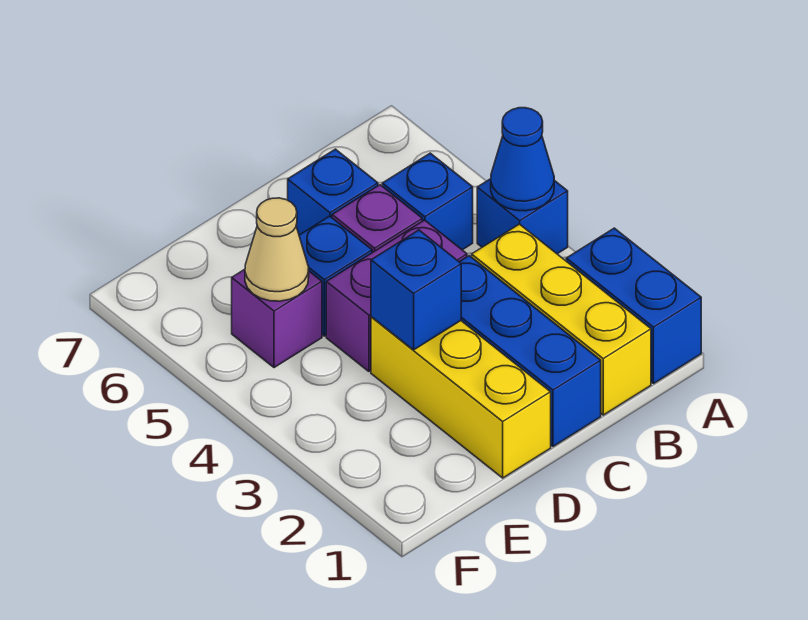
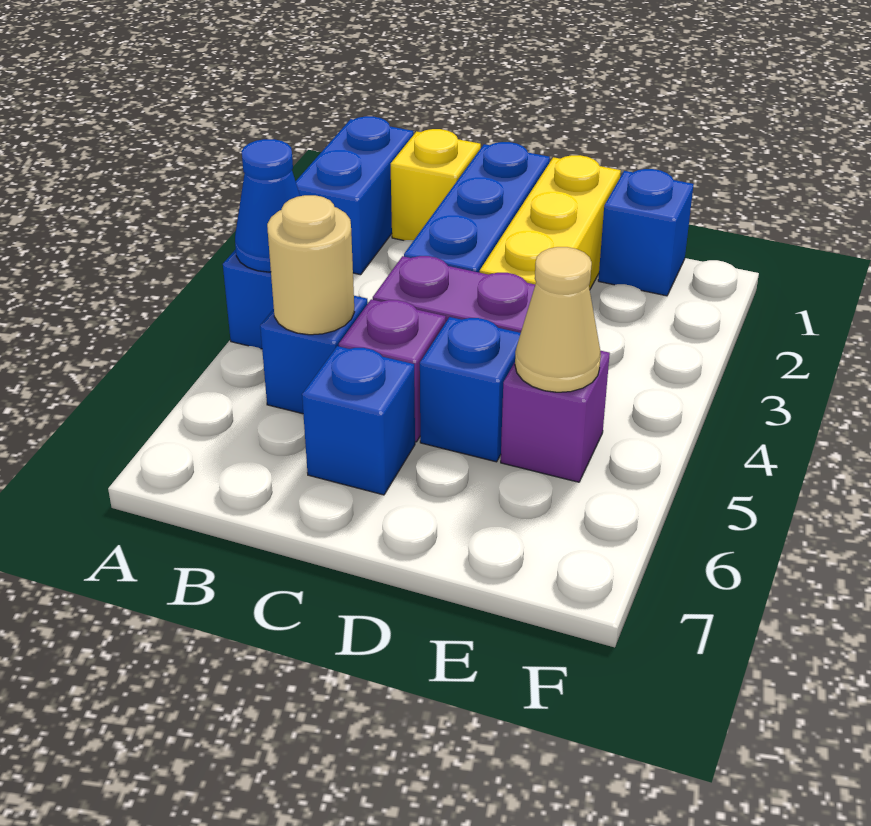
yellow 1x3 brick [472,224,651,415] -> yellow 1x1 brick [391,129,481,241]
none -> tan 1x1 round brick [267,195,354,335]
blue 1x1 brick [371,230,461,350] -> blue 1x1 brick moved to [598,169,694,296]

